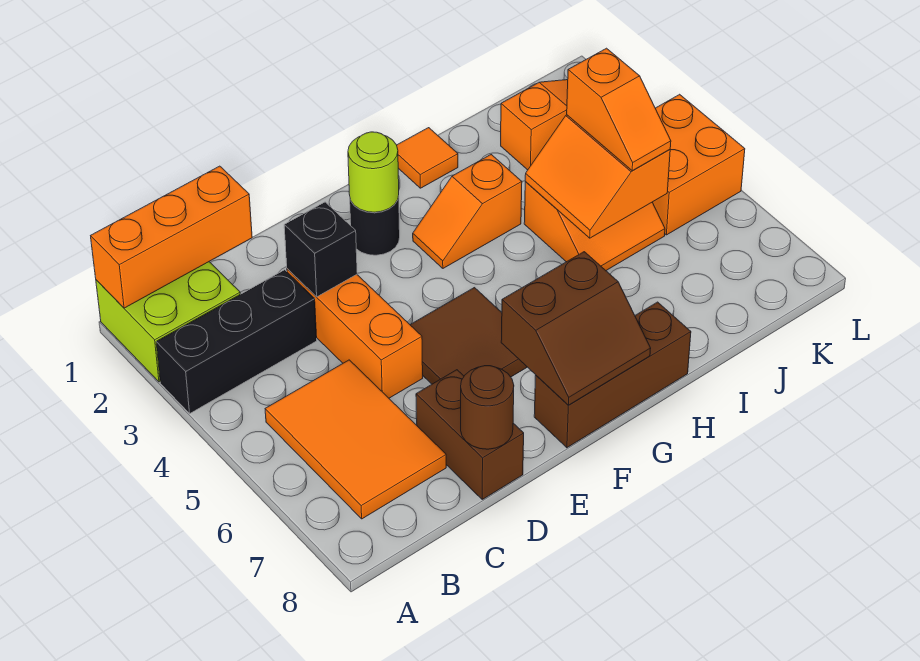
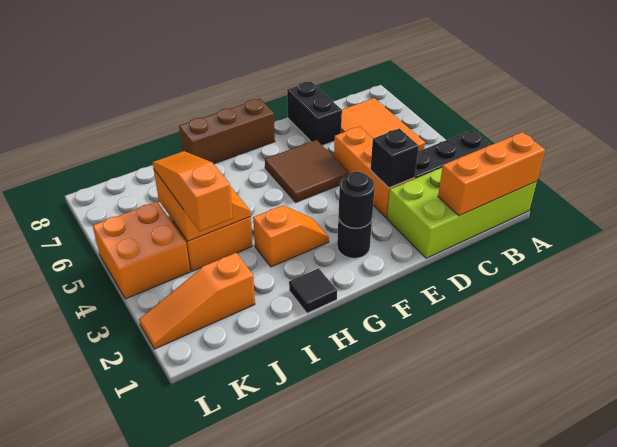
lime 2x2 brick [96,262,240,382] -> lime 2x4 brick [387,168,537,258]
brown 1x2 brick [416,370,524,499] -> black 1x2 brick [287,82,342,146]
brown 1x1 round brick [461,366,514,449] -> none
lime 1x1 round brick [348,132,399,212] -> black 1x1 round brick [338,172,375,228]
brown 2x2 slope [501,252,651,405] -> none
orange 1x1 tile [397,128,458,188] -> black 1x1 tile [289,268,337,313]
orange 1x2 slope [567,48,671,171] -> orange 1x3 slope [152,151,233,231]

